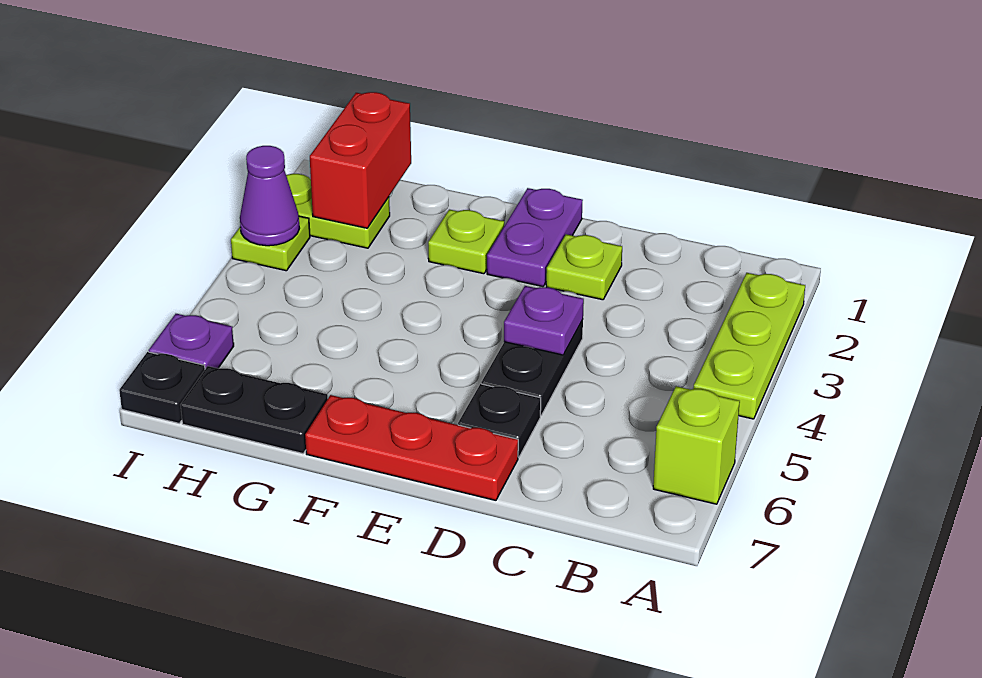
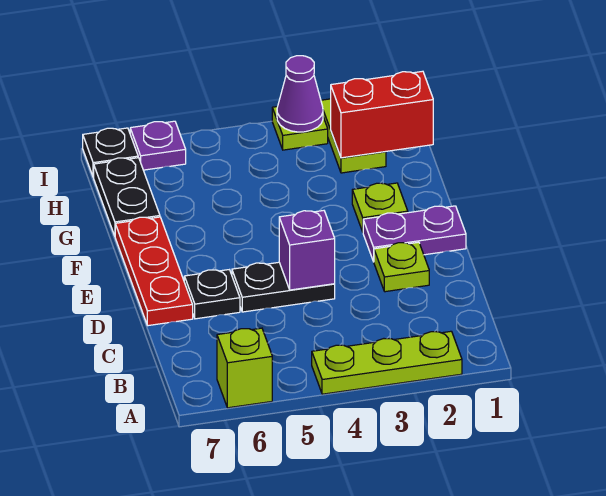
purple 1x1 plate [504,286,584,355] -> purple 1x1 brick [279,211,335,290]

